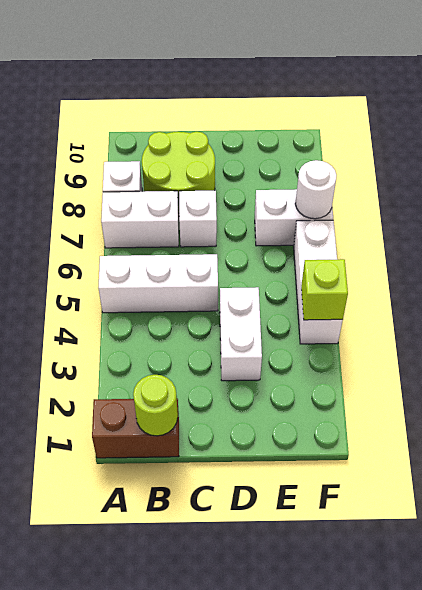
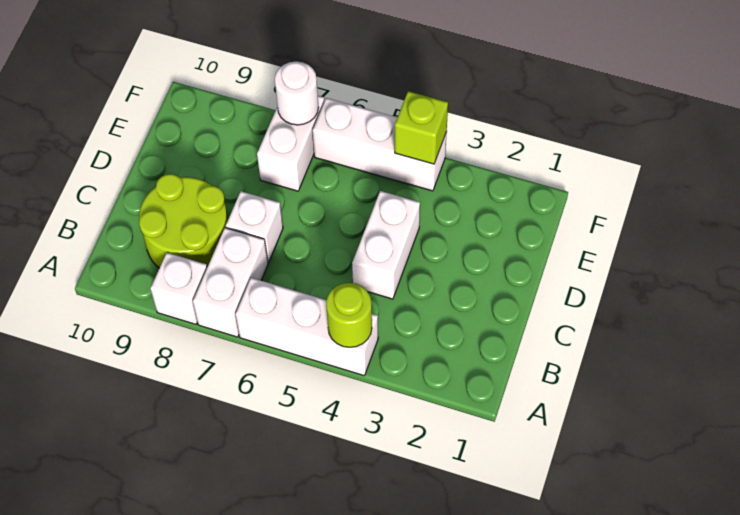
brown 1x2 brick [92,399,179,458] -> none
white 1x3 brick [98,254,218,313] -> white 1x3 brick turned to [235,278,378,375]
lime 1x1 round brick [133,375,178,436] -> lime 1x1 round brick moved to [326,283,372,347]
white 1x2 brick [220,287,262,381] -> white 1x2 brick turned to [352,191,420,299]

